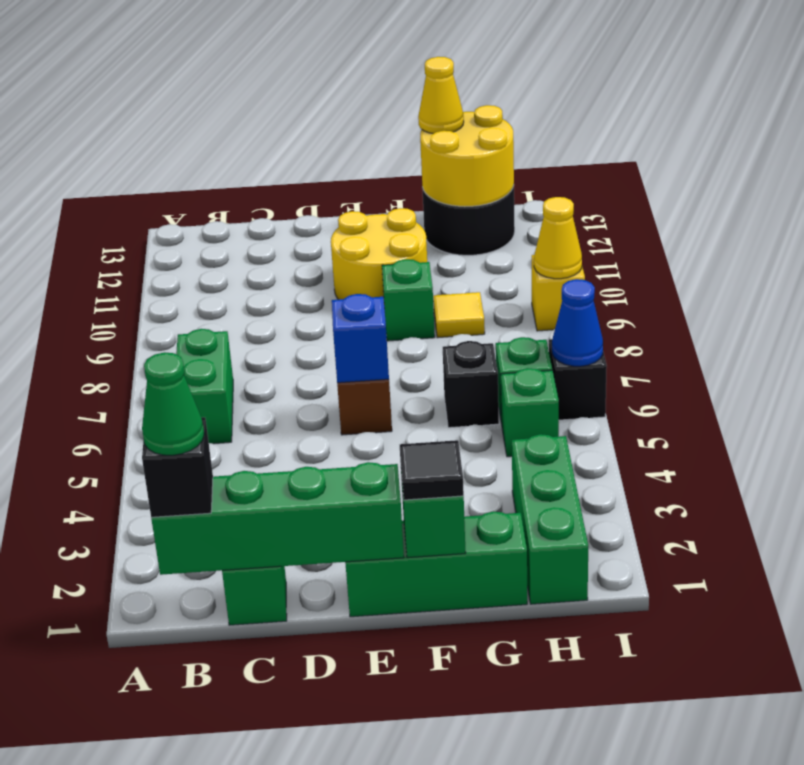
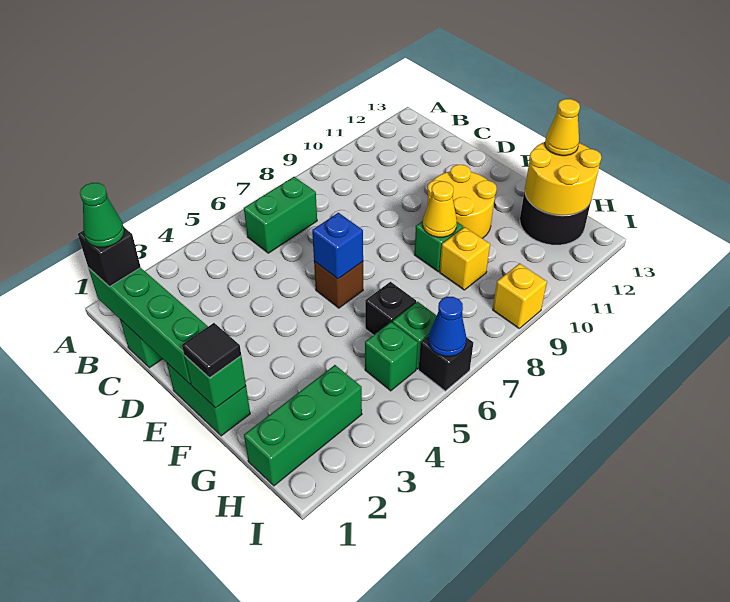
green 1x3 brick [345,512,527,617] -> green 1x2 brick [167,363,250,436]
yellow 1x1 tile [433,292,485,338] -> yellow 1x1 brick [440,227,490,290]
yellow 1x1 cone [534,197,582,279] -> yellow 1x1 cone moved to [423,181,457,237]

